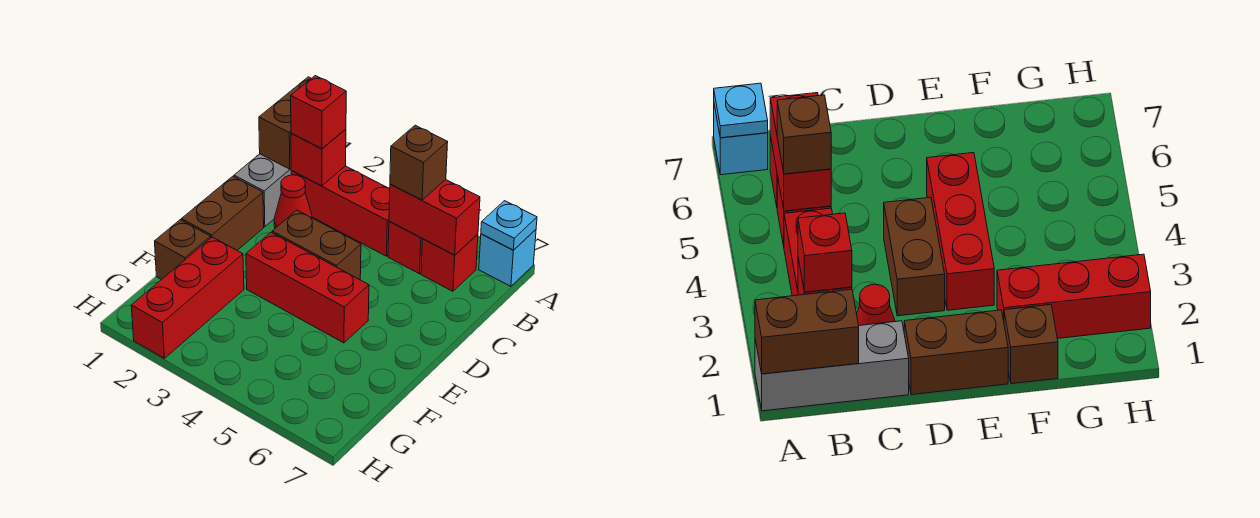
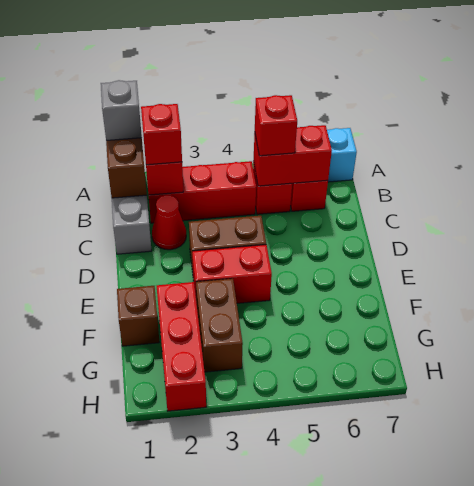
none -> grey 1x1 brick [101,80,142,140]
cyan 1x1 plate [481,201,537,250] -> none
brown 1x1 brick [390,125,448,200] -> red 1x1 brick [255,95,297,156]
brown 1x2 brick [182,176,264,250] -> brown 1x2 brick moved to [196,279,243,372]
red 1x3 brick [246,232,369,343] -> red 1x2 brick [192,245,272,303]

